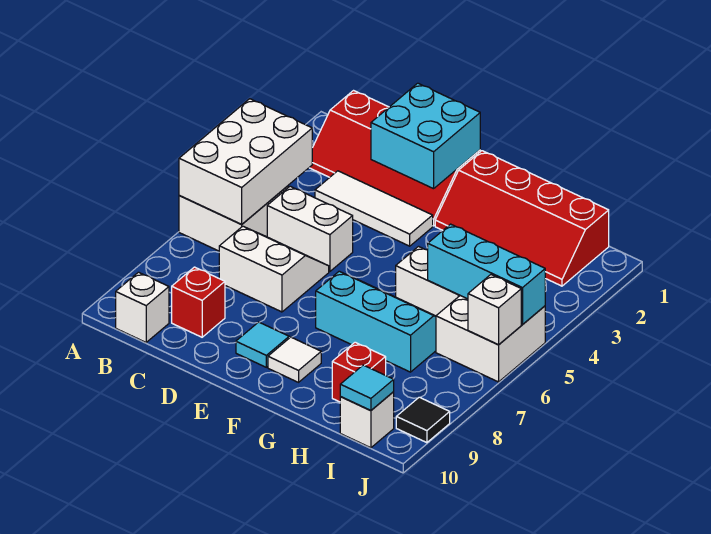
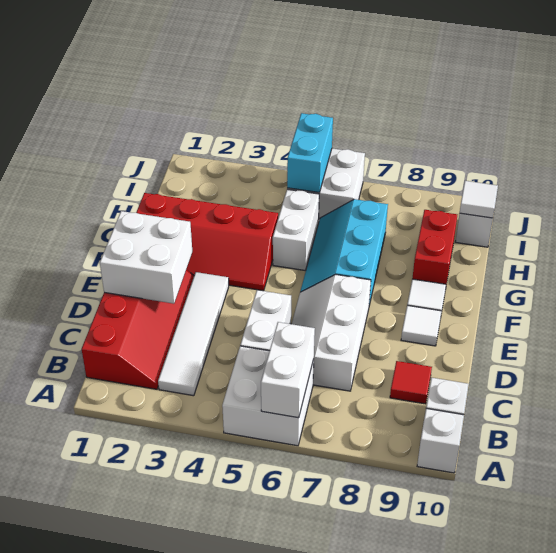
white 2x3 brick [179,99,312,224] -> white 1x2 brick [261,322,315,418]
white 1x3 tile [315,171,433,246] -> white 1x4 tile [158,272,229,396]
white 2x2 slope [219,226,329,312] -> white 2x3 slope [292,275,371,391]
red 1x1 brick [172,267,225,337] -> red 1x1 tile [390,361,432,404]
cyan 2x2 brick [371,83,480,189] -> white 2x2 brick [100,211,192,304]
cyan 1x1 tile [236,322,289,367] -> white 1x1 tile [401,305,442,346]
red 2x4 slope [435,151,609,286] -> red 2x4 slope turned to [136,193,278,291]
cyan 1x3 brick [428,224,545,324] -> cyan 1x2 brick [287,113,333,192]
red 1x1 brick [332,342,386,402] -> red 1x2 brick [412,210,457,284]
cyan 1x1 tile [340,365,394,411] -> white 1x1 tile [460,181,498,218]
white 1x1 brick [468,275,521,345] -> white 1x1 brick moved to [417,408,464,473]
black 1x1 tile [396,397,450,443] -> none

